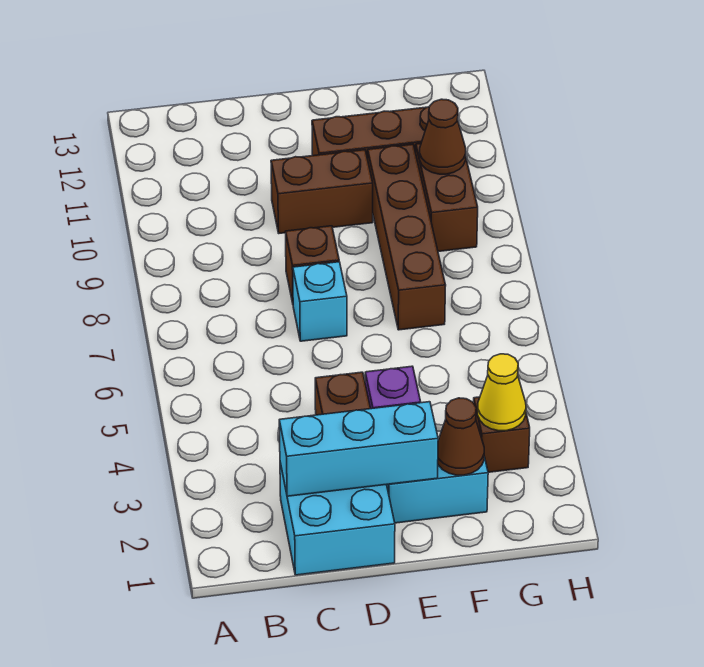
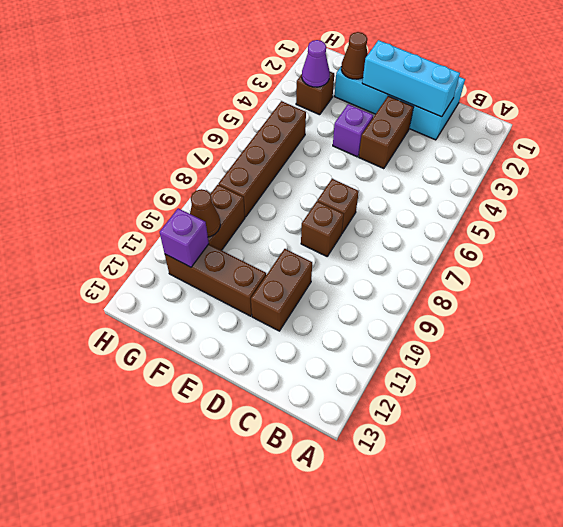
cyan 1x1 brick [293,262,347,341] -> brown 1x1 brick [317,179,359,233]
brown 1x2 brick [271,150,373,233] -> brown 1x2 brick turned to [251,249,312,331]
brown 1x4 brick [368,144,446,330] -> brown 1x4 brick moved to [219,101,306,217]
yellow 1x1 cone [478,354,526,431] -> purple 1x1 cone [302,40,330,87]
none -> purple 1x1 brick [160,208,209,267]

